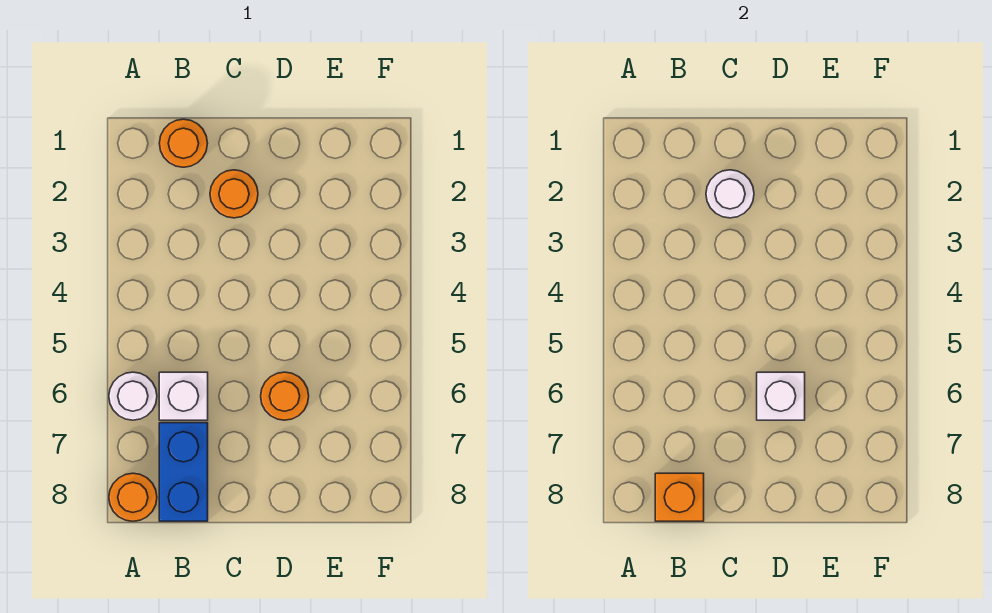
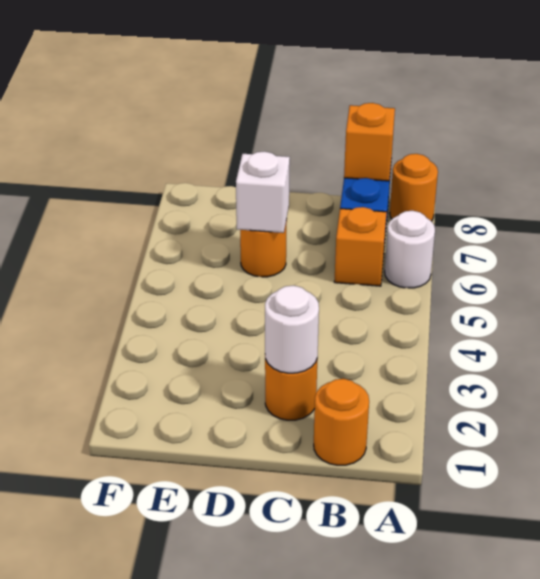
white 1x1 brick [159,372,208,420] -> orange 1x1 brick [334,207,387,286]

